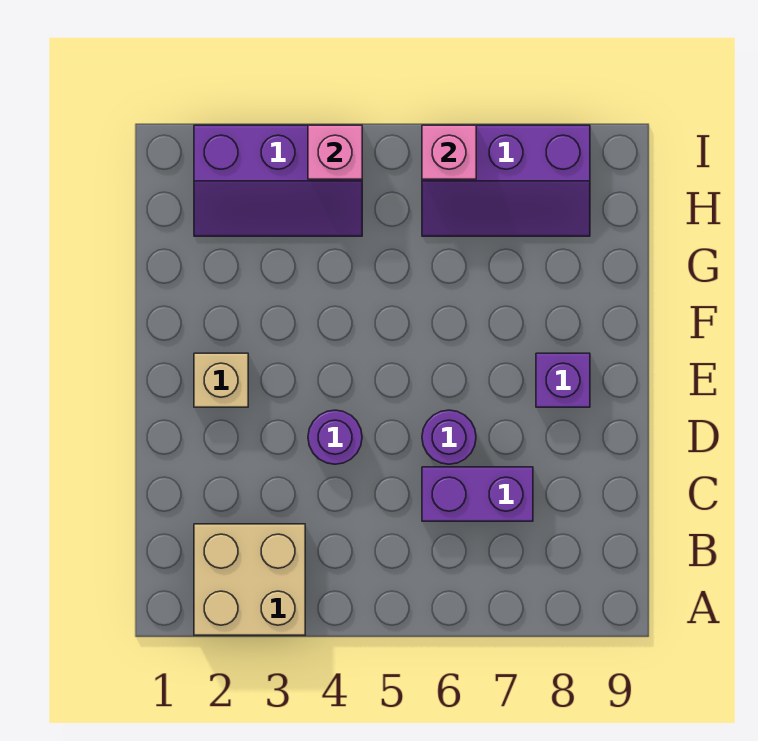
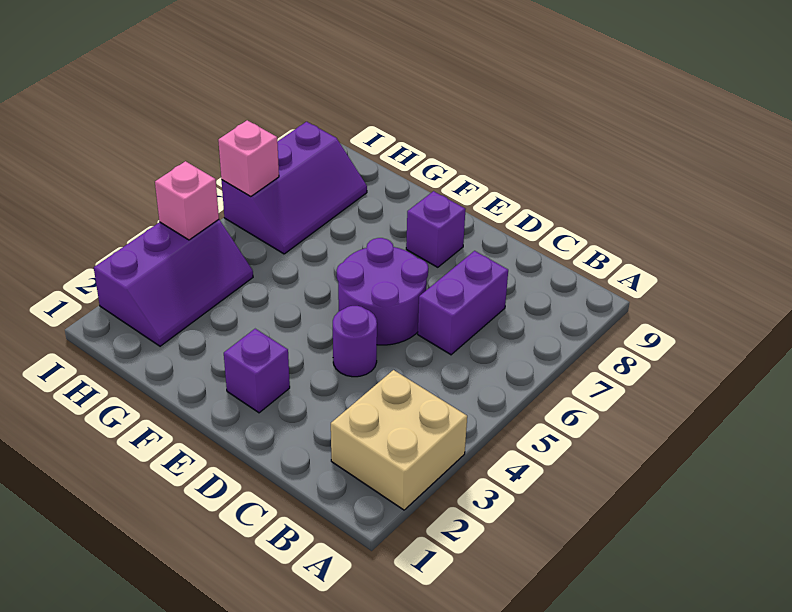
purple 1x1 round brick [422,410,476,464] -> purple 2x2 round brick [337,238,428,345]
tan 1x1 brick [194,353,248,407] -> purple 1x1 brick [224,329,290,413]

